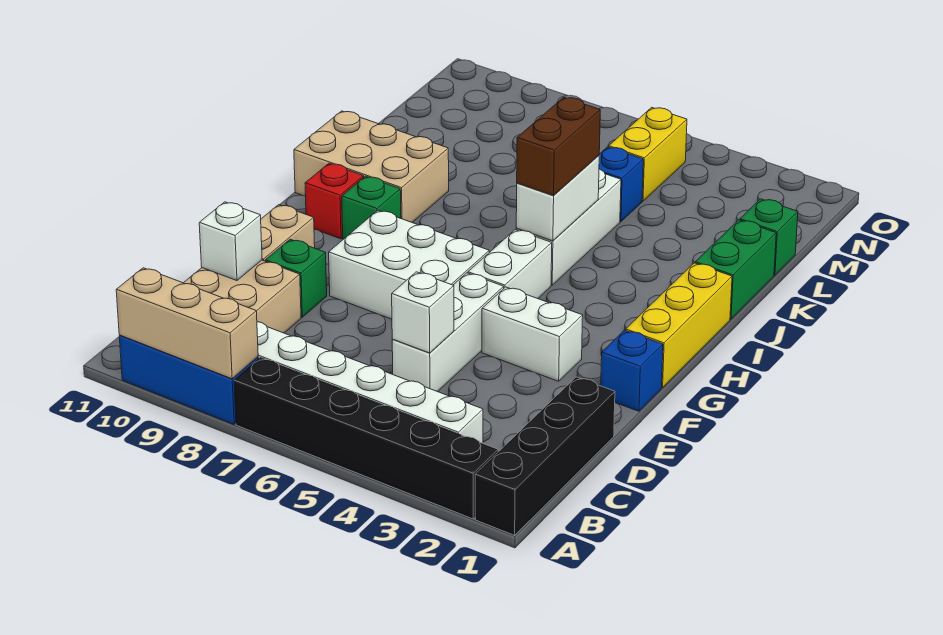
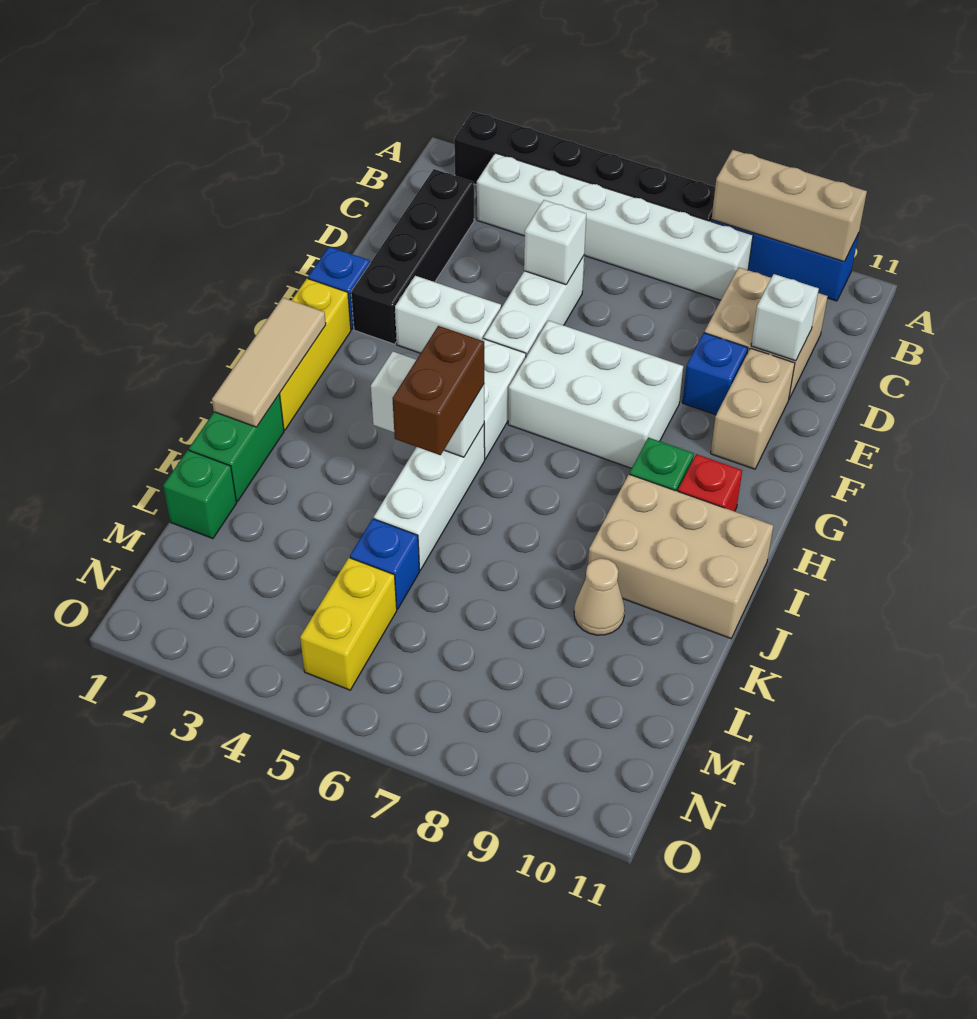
black 1x4 brick [475,377,615,535] -> black 1x4 brick moved to [351,169,474,344]
green 1x1 brick [265,239,327,317] -> blue 1x1 brick [682,333,748,415]
none -> tan 1x3 tile [212,298,326,427]
white 1x2 brick [516,156,599,241] -> white 1x2 brick turned to [371,352,484,457]
none -> tan 1x1 cone [574,558,625,635]

